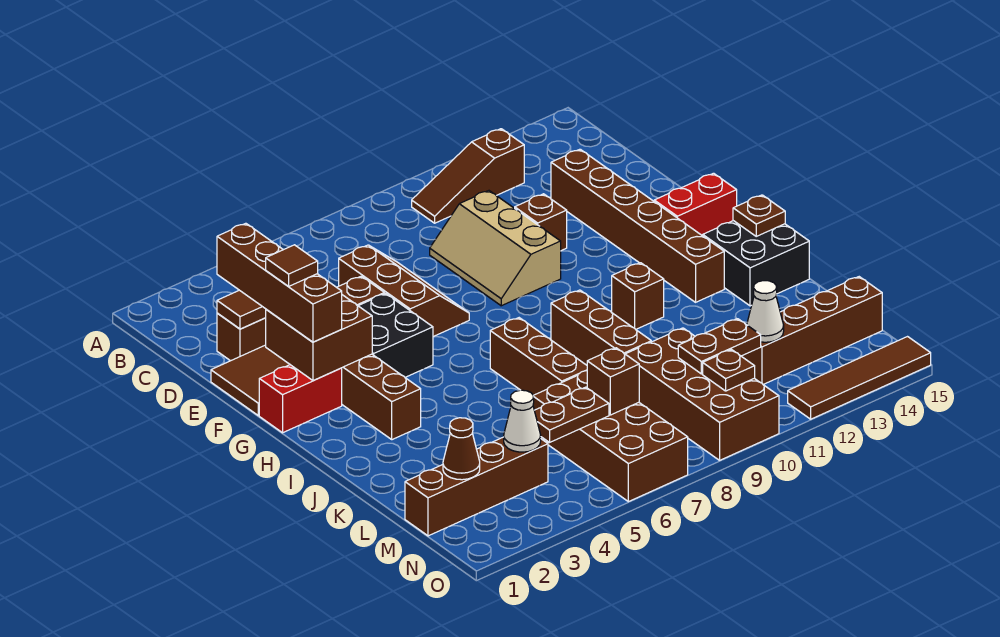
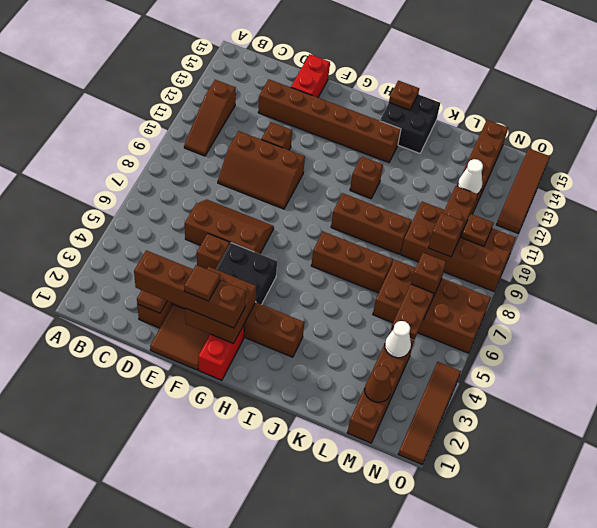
tan 2x3 slope [430,191,561,306] -> brown 2x3 slope [218,131,305,209]
red 1x2 brick [654,173,737,236] -> red 1x2 brick moved to [291,54,330,97]
none -> brown 1x1 brick [428,213,464,257]
none -> brown 1x4 tile [398,362,461,465]

